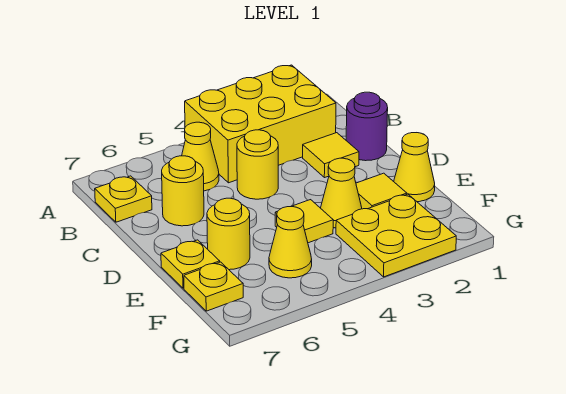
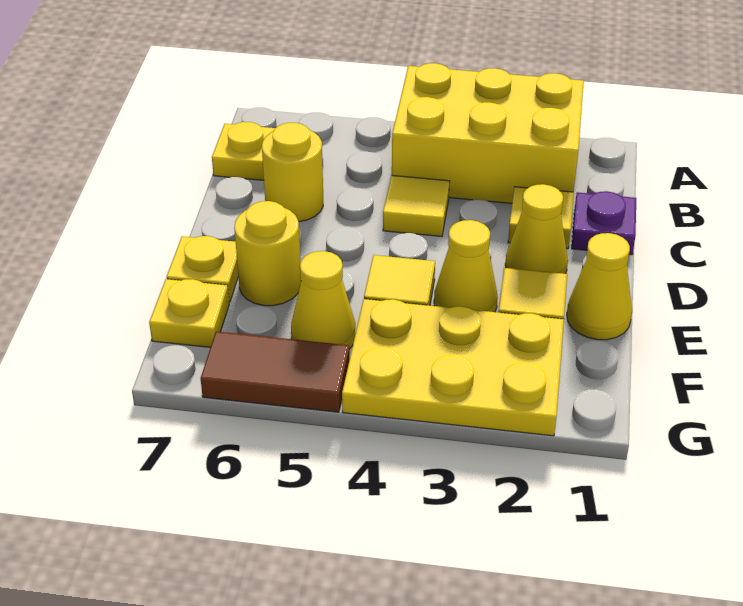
yellow 1x1 cone [182,122,219,191] -> yellow 1x1 cone moved to [505,184,568,274]
purple 1x1 round brick [346,92,388,161] -> purple 1x1 plate [572,191,636,255]
yellow 1x1 round brick [237,130,278,199] -> yellow 1x1 tile [383,175,450,237]
yellow 2x2 plate [336,194,456,277] -> yellow 2x3 plate [342,299,564,436]
none -> brown 1x2 tile [200,331,350,412]

